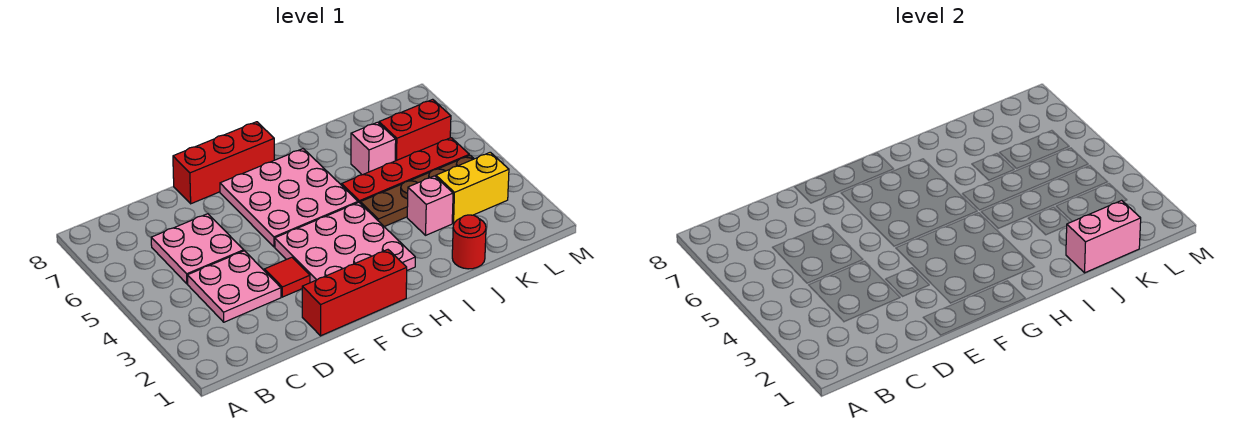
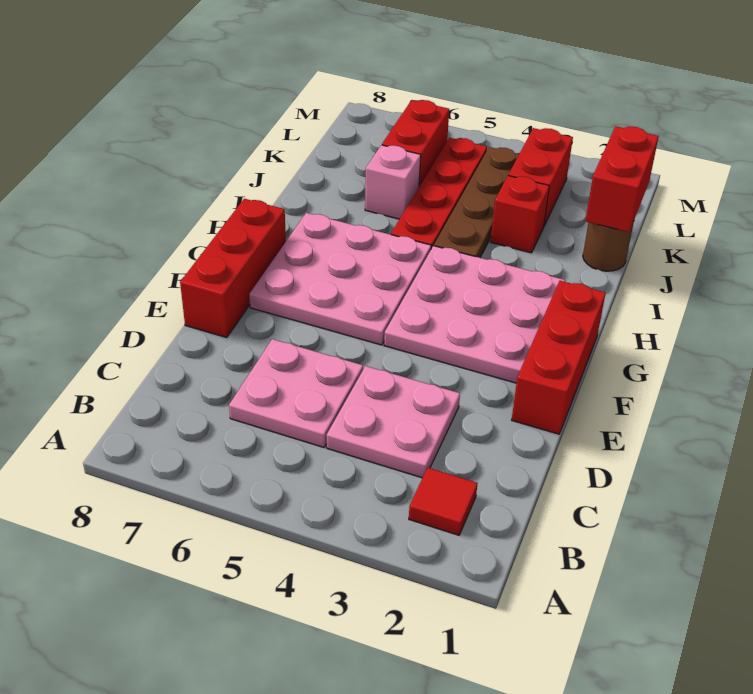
red 1x1 tile [264,257,310,297] -> red 1x1 tile moved to [409,468,478,535]
red 1x1 round brick [452,215,486,269] -> brown 1x1 round brick [583,222,634,271]
pink 1x2 brick [1066,200,1141,273] -> red 1x2 brick [585,126,659,232]
pink 1x1 brick [407,176,453,235] -> red 1x1 brick [491,176,549,253]
yellow 1x2 brick [436,152,509,223] -> red 1x2 brick [508,128,573,226]

